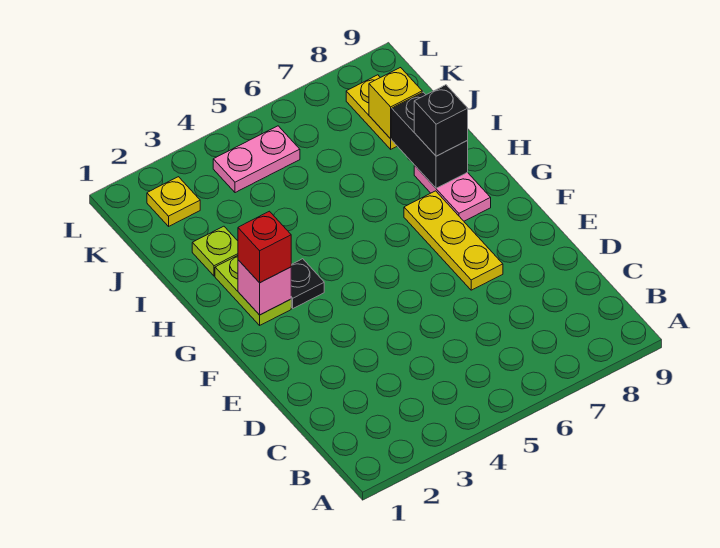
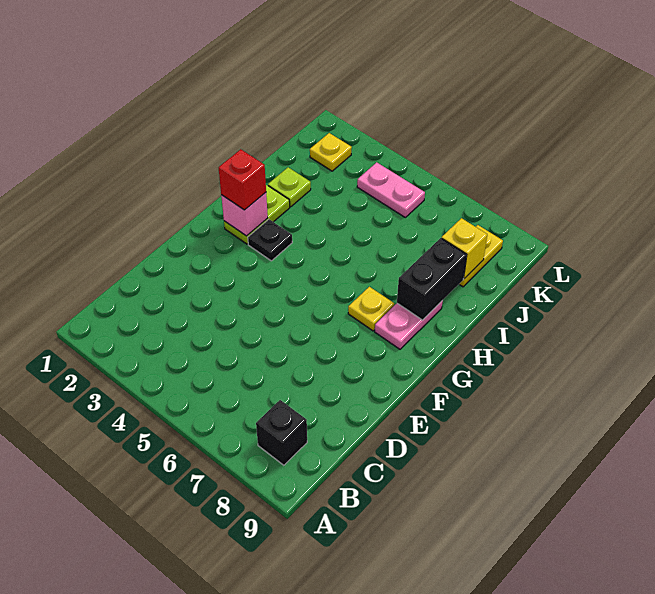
yellow 1x3 plate [404,191,503,290] -> yellow 1x1 plate [348,287,394,331]
black 1x1 brick [414,85,468,156] -> black 1x1 brick moved to [256,400,307,465]

